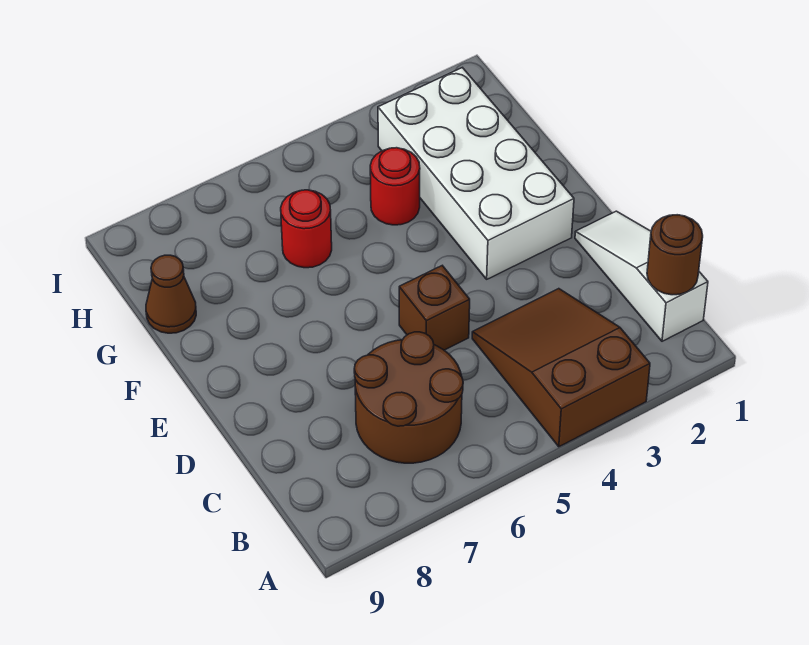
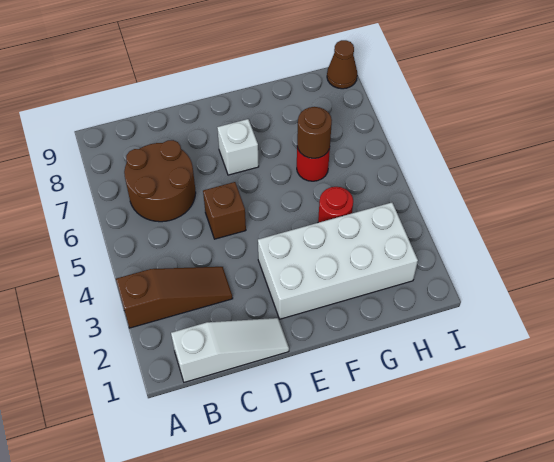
brown 2x3 slope [472,289,650,447] -> brown 1x3 slope [116,267,233,328]
brown 1x1 round brick [647,215,703,295] -> brown 1x1 round brick moved to [297,107,332,158]
none -> white 1x1 brick [217,119,259,175]
brown 1x1 cone [146,255,196,333] -> brown 1x1 cone moved to [327,40,357,89]

